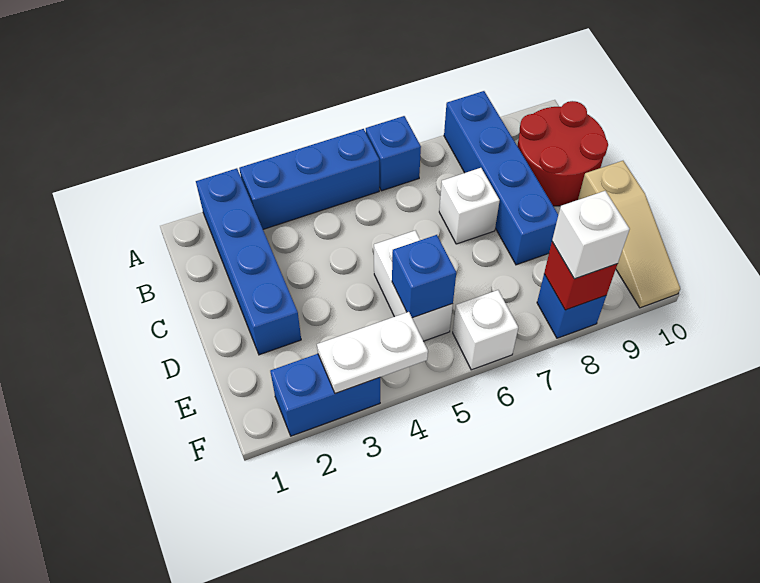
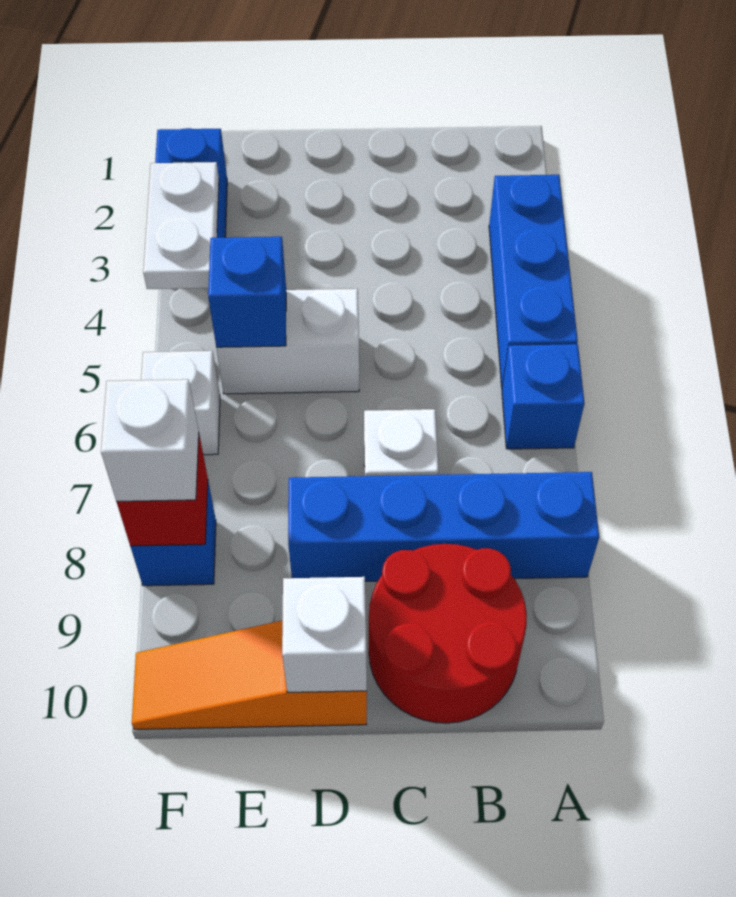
blue 1x4 brick [196,168,301,355] -> none
tan 1x3 slope [578,161,680,308] -> orange 1x3 slope [132,620,367,729]
none -> white 1x1 brick [282,577,367,692]

